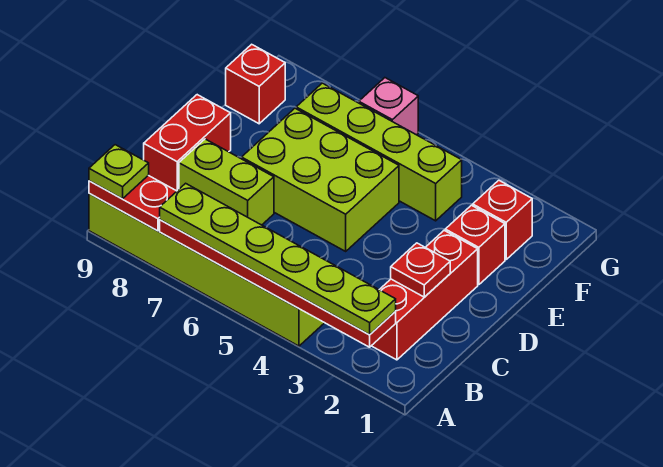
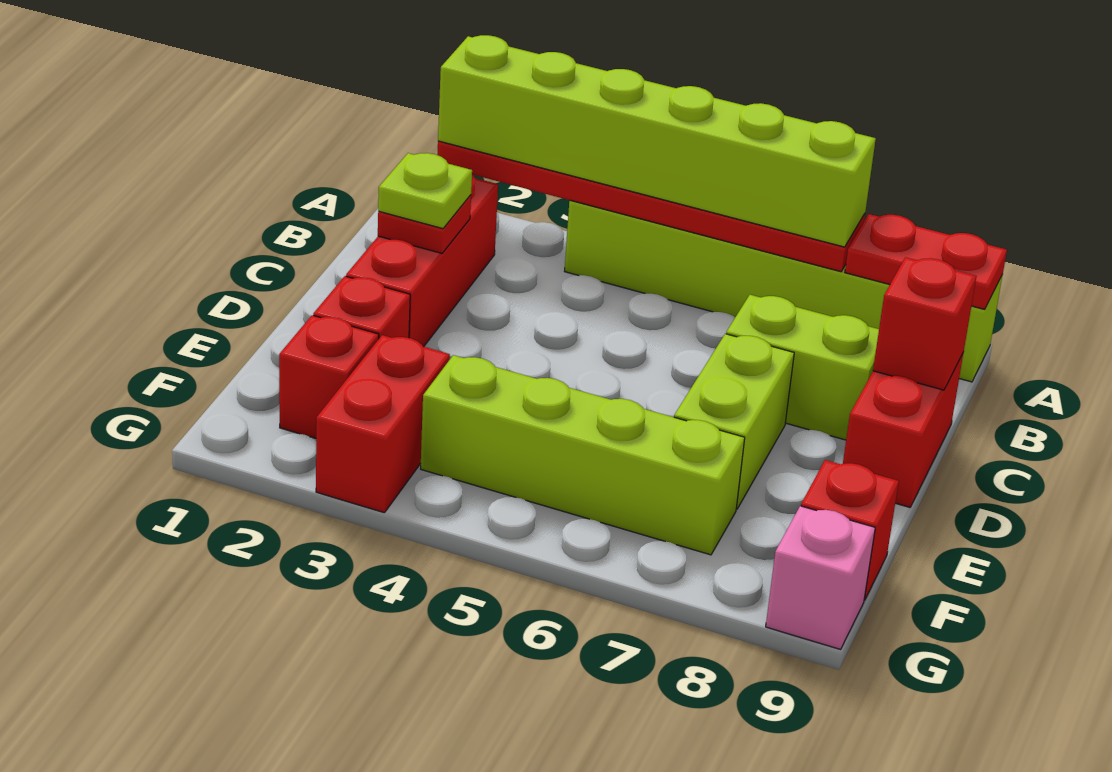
lime 1x6 plate [160,183,396,335] -> lime 1x6 brick [438,35,876,247]
lime 1x1 plate [89,145,149,199] -> lime 1x1 plate moved to [378,153,472,229]
none -> red 1x1 brick [873,257,976,390]
lime 2x3 brick [242,108,399,251] -> lime 1x2 brick [674,334,794,509]
none -> red 1x2 brick [316,335,450,513]
pink 1x1 brick [359,78,418,135] -> pink 1x1 brick moved to [766,506,875,649]

